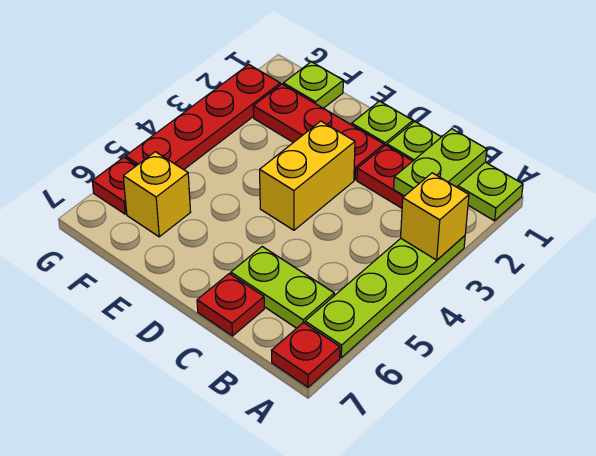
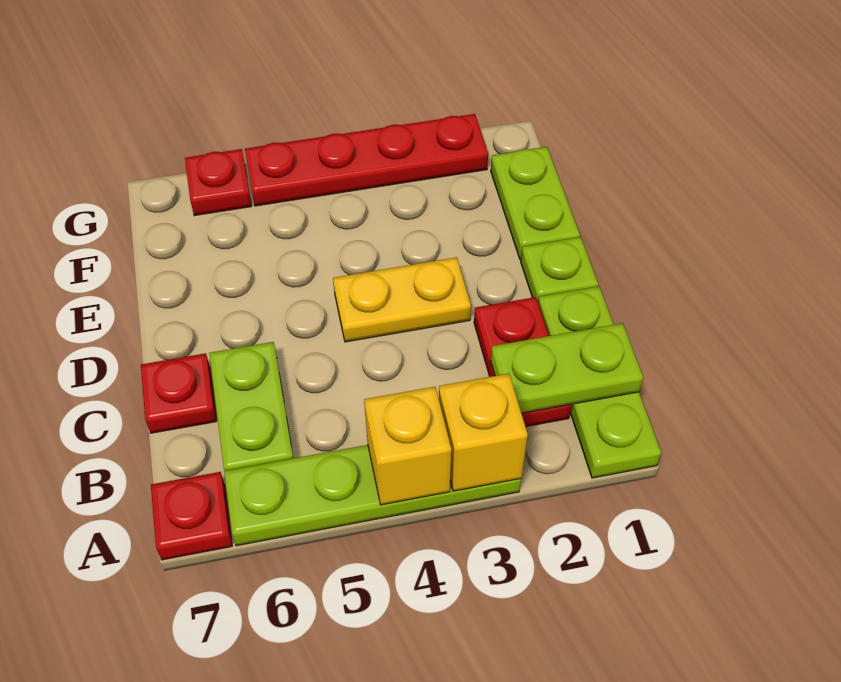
red 1x3 plate [253,84,384,180] -> none
yellow 1x2 brick [260,121,355,230] -> yellow 1x2 plate [333,257,471,342]
lime 1x1 plate [283,62,343,108] -> lime 1x2 plate [491,147,580,260]
yellow 1x1 brick [123,152,190,237] -> yellow 1x1 brick moved to [364,387,451,505]

